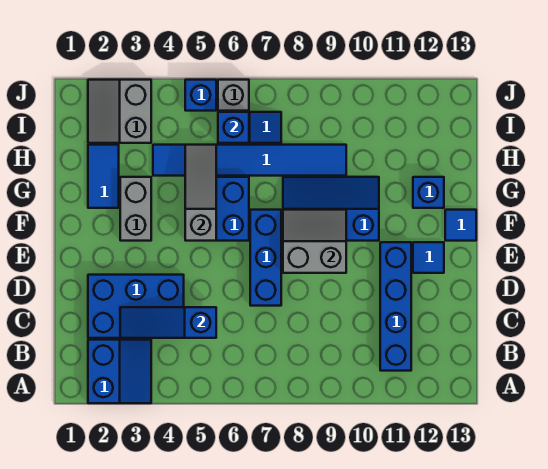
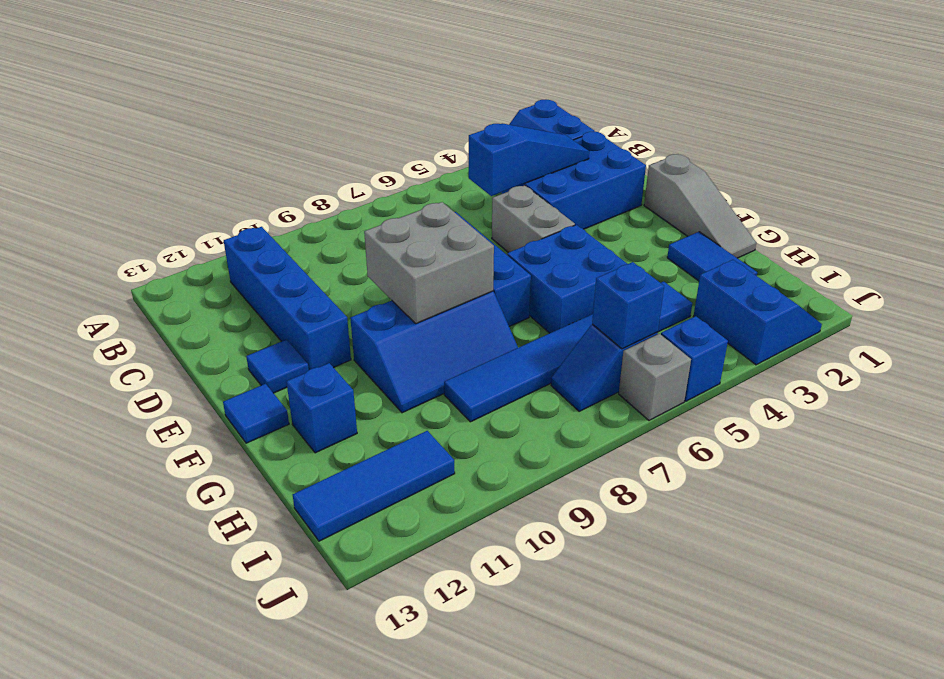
grey 2x2 slope [283,210,346,273] -> grey 2x2 brick [364,202,494,324]
grey 1x2 brick [120,177,151,241] -> grey 1x2 brick moved to [492,185,575,253]
grey 1x3 slope [185,145,216,241] -> grey 1x3 slope moved to [644,154,756,258]
grey 2x2 slope [88,80,151,143] -> blue 2x2 slope [693,260,822,365]
none -> blue 1x3 tile [293,431,455,541]

